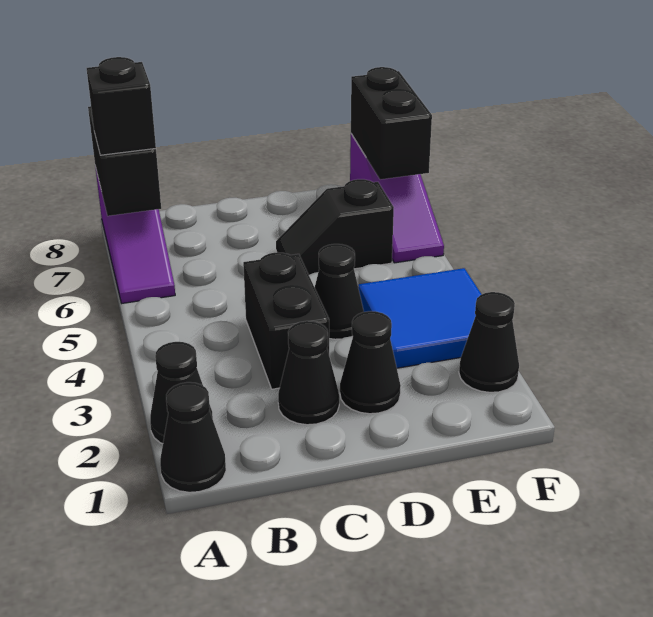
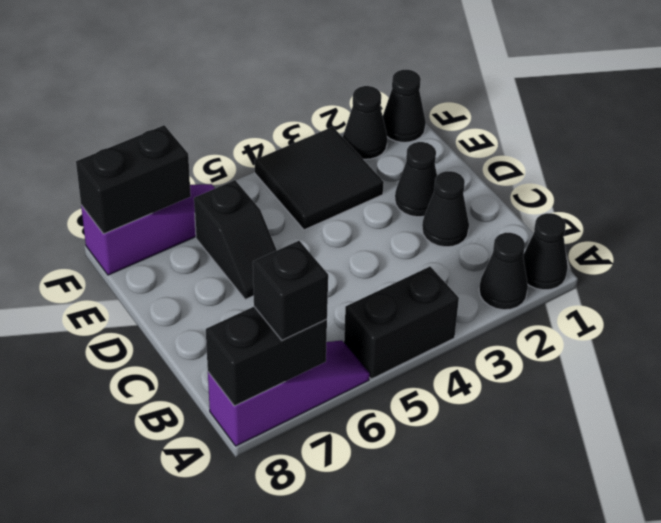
black 1x2 brick [243,252,329,389] -> black 1x2 brick moved to [344,267,459,379]
black 1x1 cone [315,244,364,339] -> black 1x1 cone moved to [383,70,426,142]
blue 2x2 tile [358,268,482,368] -> black 2x2 tile [255,127,384,230]

